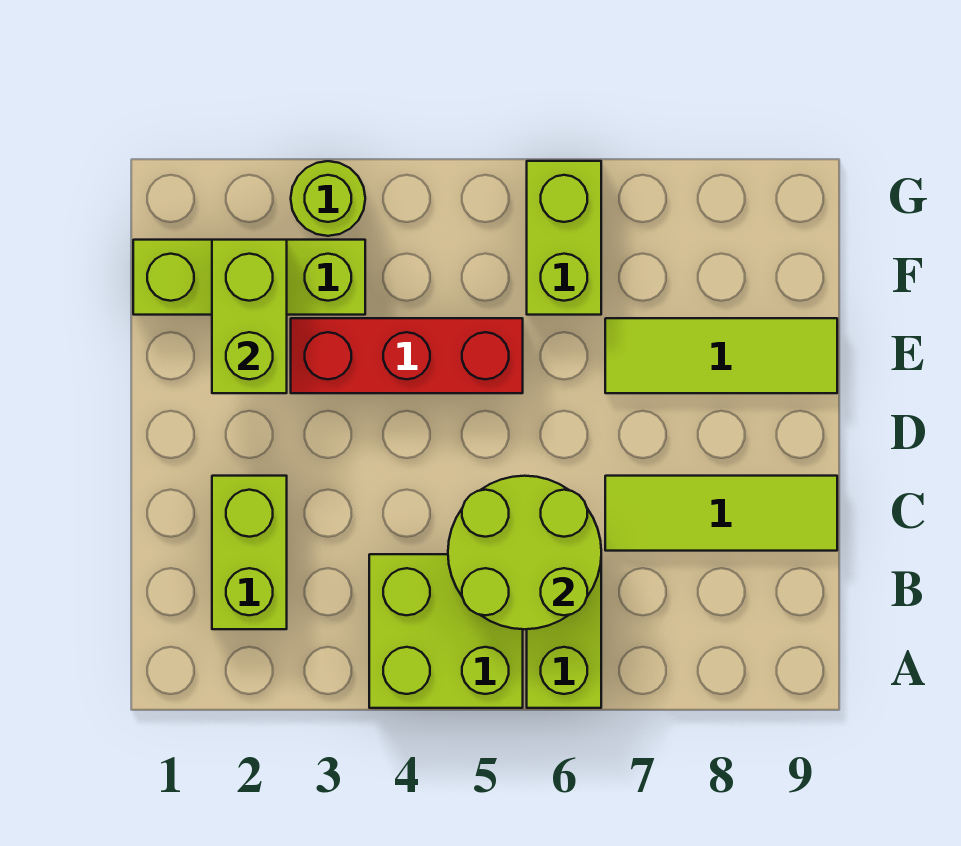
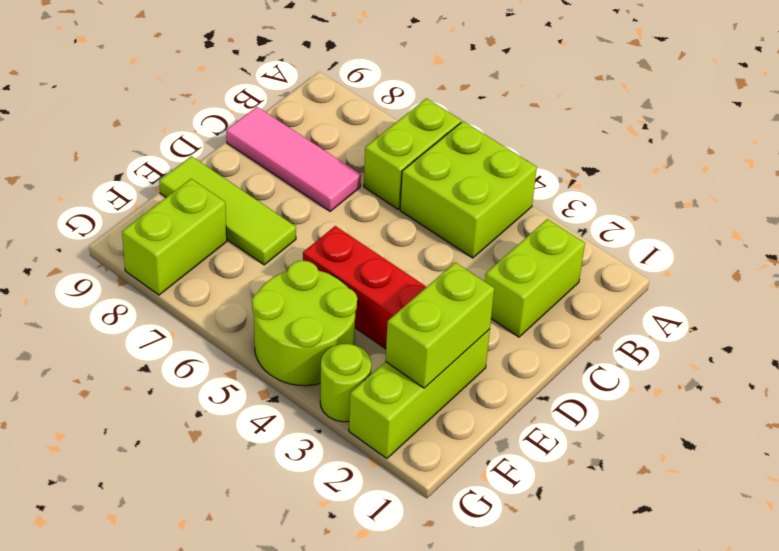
lime 2x2 round brick [448,476,601,629] -> lime 2x2 round brick moved to [252,261,357,386]
lime 1x3 tile [605,476,837,551] -> pink 1x3 tile [226,107,361,211]
lime 1x3 brick [133,240,365,315] -> lime 1x3 brick turned to [349,329,490,458]
lime 1x2 brick [527,161,601,315] -> lime 1x2 brick moved to [122,179,227,295]

